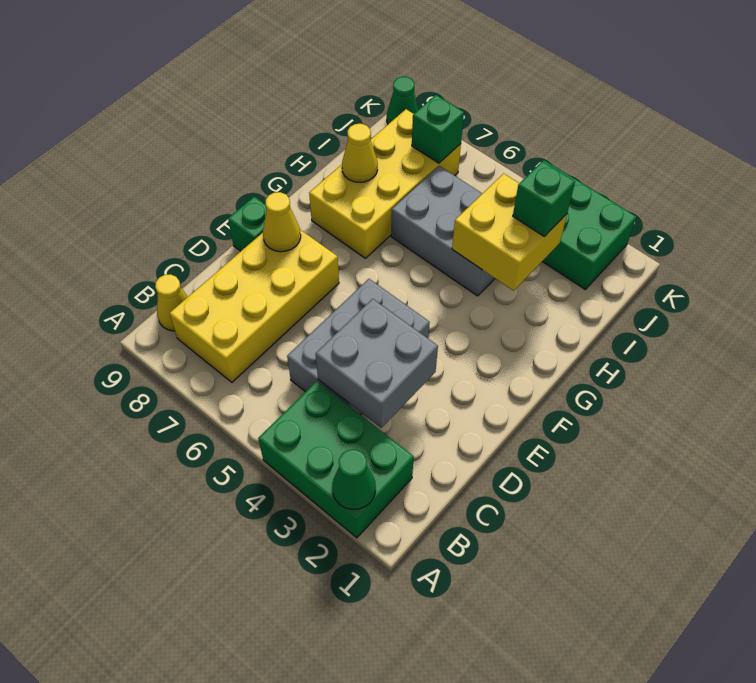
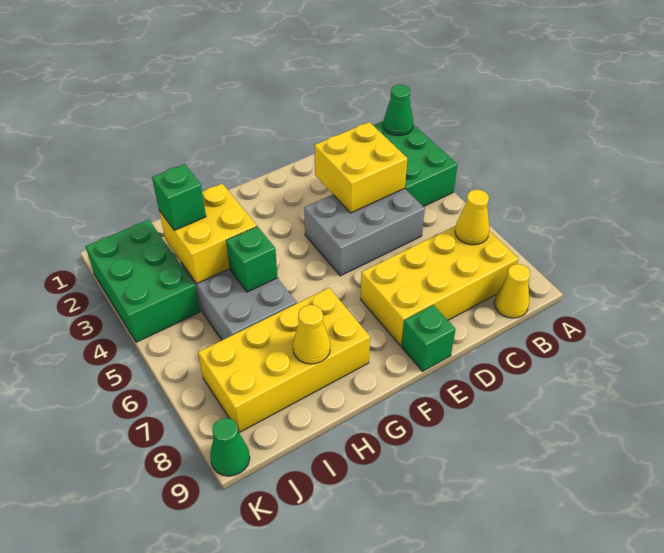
grey 2x2 brick [316,299,438,428] -> yellow 2x2 brick [314,122,407,213]
yellow 1x1 cone [263,192,301,252] -> yellow 1x1 cone moved to [455,189,489,245]
green 1x1 brick [412,95,464,163] -> green 1x1 brick moved to [226,226,278,292]

